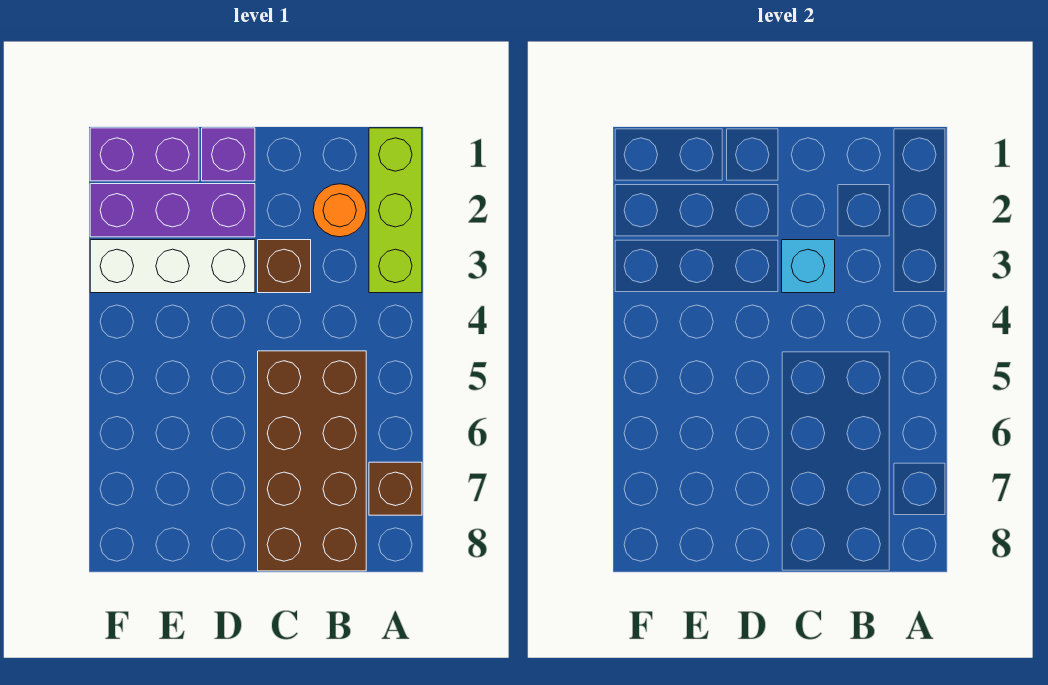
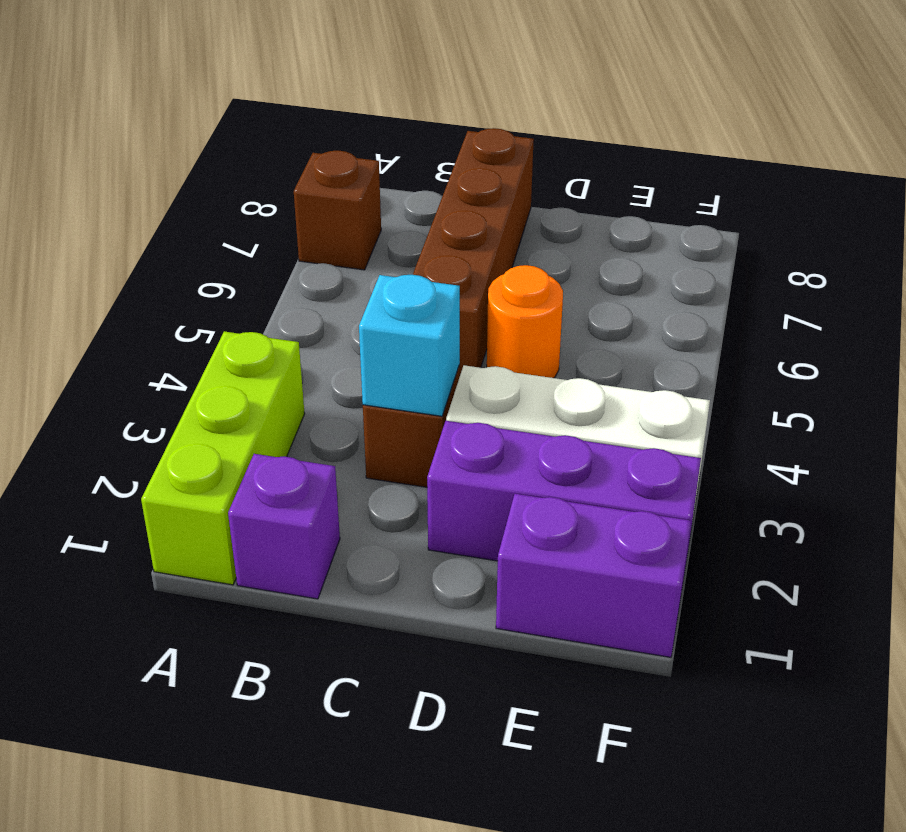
orange 1x1 round brick [313,184,366,237] -> orange 1x1 round brick moved to [487,265,563,378]
brown 2x4 brick [258,351,366,571] -> brown 1x4 brick [413,128,534,377]
purple 1x1 brick [202,128,255,181] -> purple 1x1 brick moved to [228,454,340,599]

